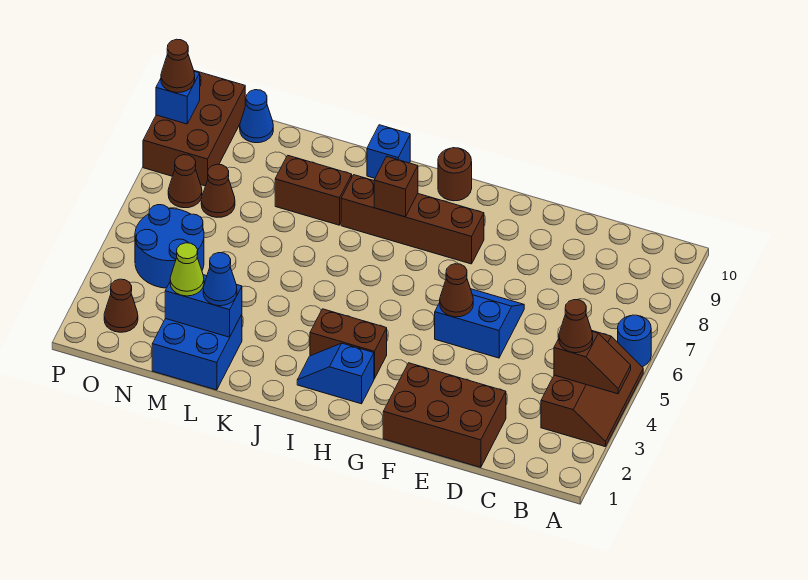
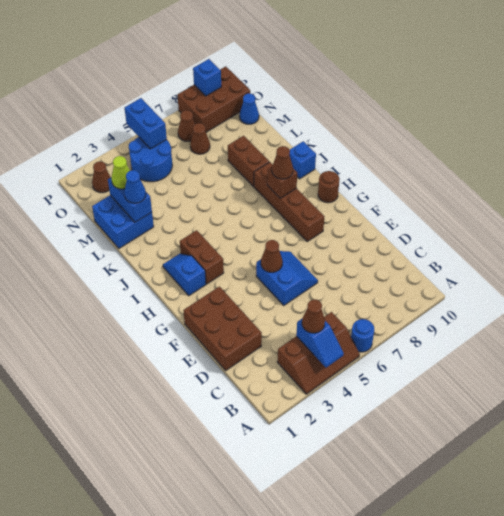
brown 1x2 slope [554,332,631,394] -> blue 1x2 slope [296,319,344,368]
none -> blue 1x2 brick [125,98,167,149]
brown 1x1 cone [161,39,195,93] -> brown 1x1 cone moved to [272,146,293,179]

